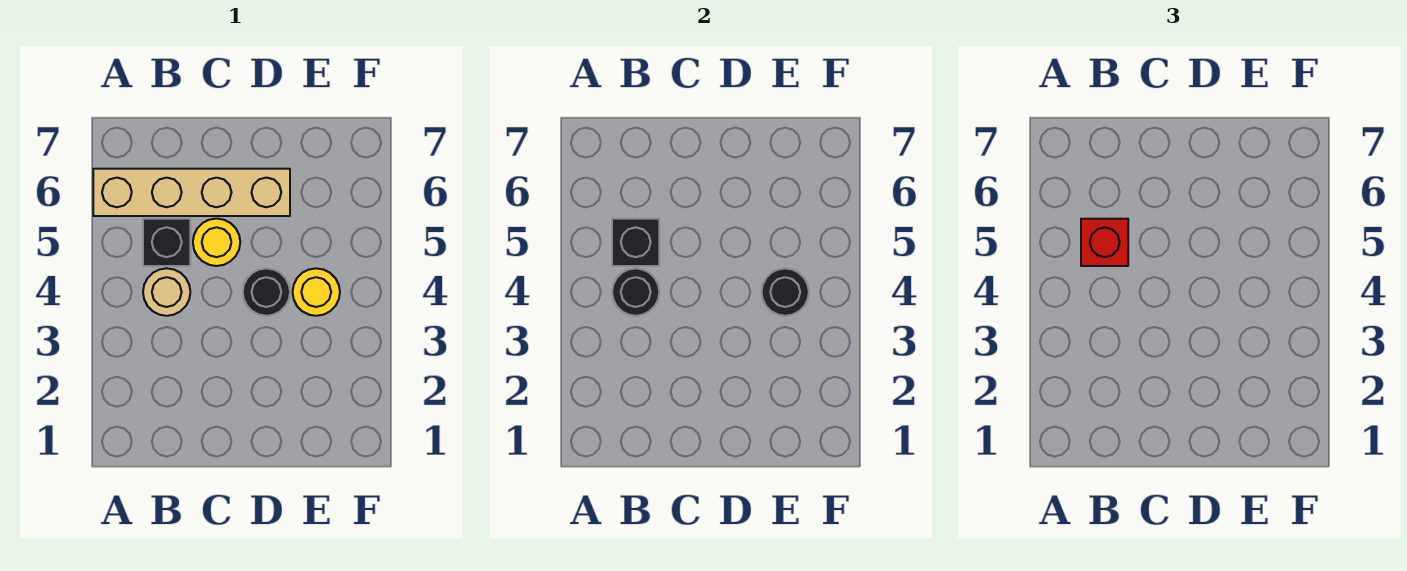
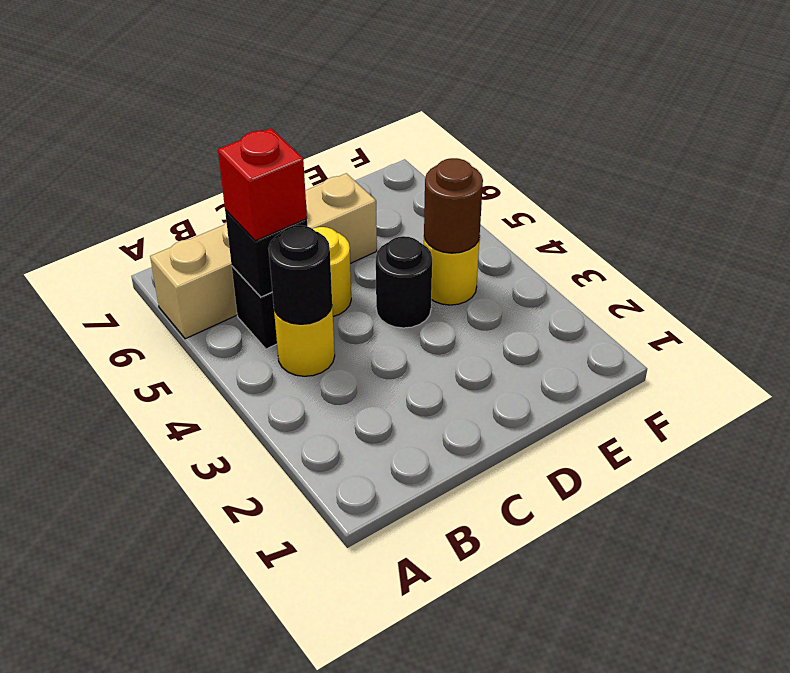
tan 1x1 round brick [143,268,190,316] -> yellow 1x1 round brick [274,307,335,376]
black 1x1 round brick [762,268,809,316] -> brown 1x1 round brick [424,158,483,253]

